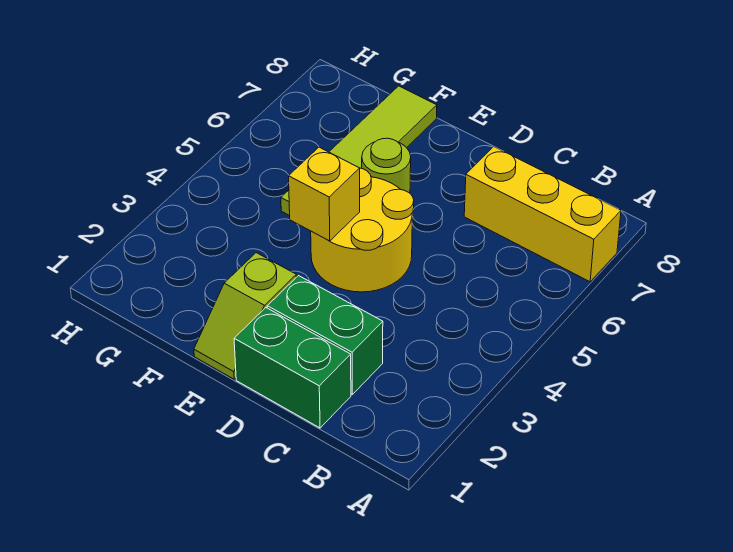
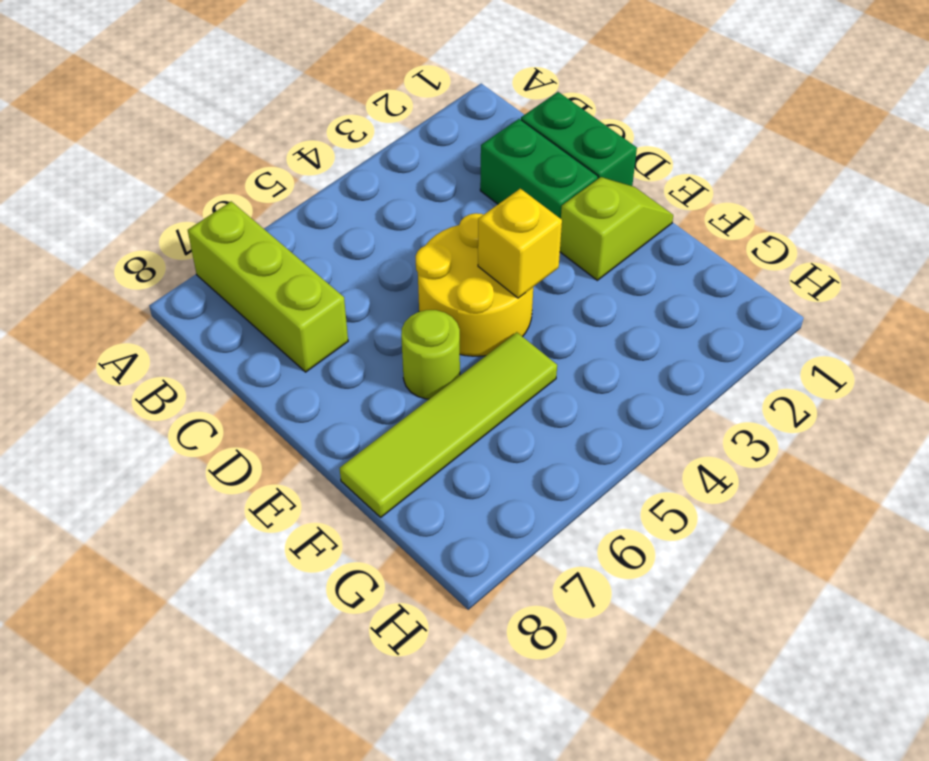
yellow 1x3 brick [464,147,621,282] -> lime 1x3 brick [188,201,348,372]

